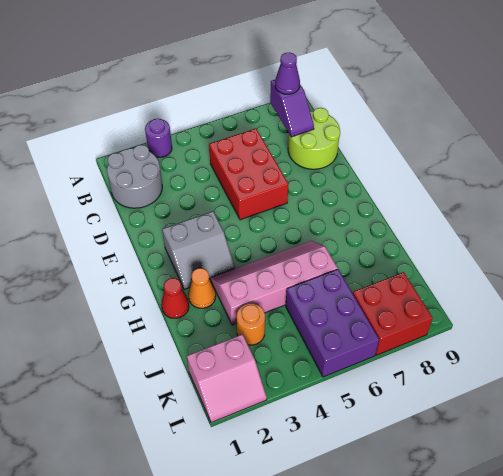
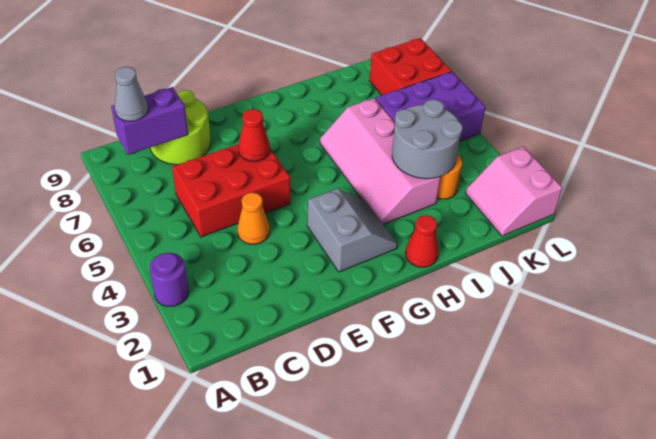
grey 2x2 round brick [107,145,162,208] -> grey 2x2 round brick moved to [392,99,463,179]
purple 1x2 slope [270,80,314,137] -> purple 1x2 brick [111,87,188,155]
purple 1x1 cone [275,52,300,94] -> grey 1x1 cone [115,67,148,121]
none -> red 1x1 cone [238,109,270,161]
orange 1x1 cone [188,268,216,308] -> orange 1x1 cone moved to [237,193,270,244]
pink 2x2 slope [187,334,267,423] -> pink 2x2 slope turned to [466,146,562,236]

